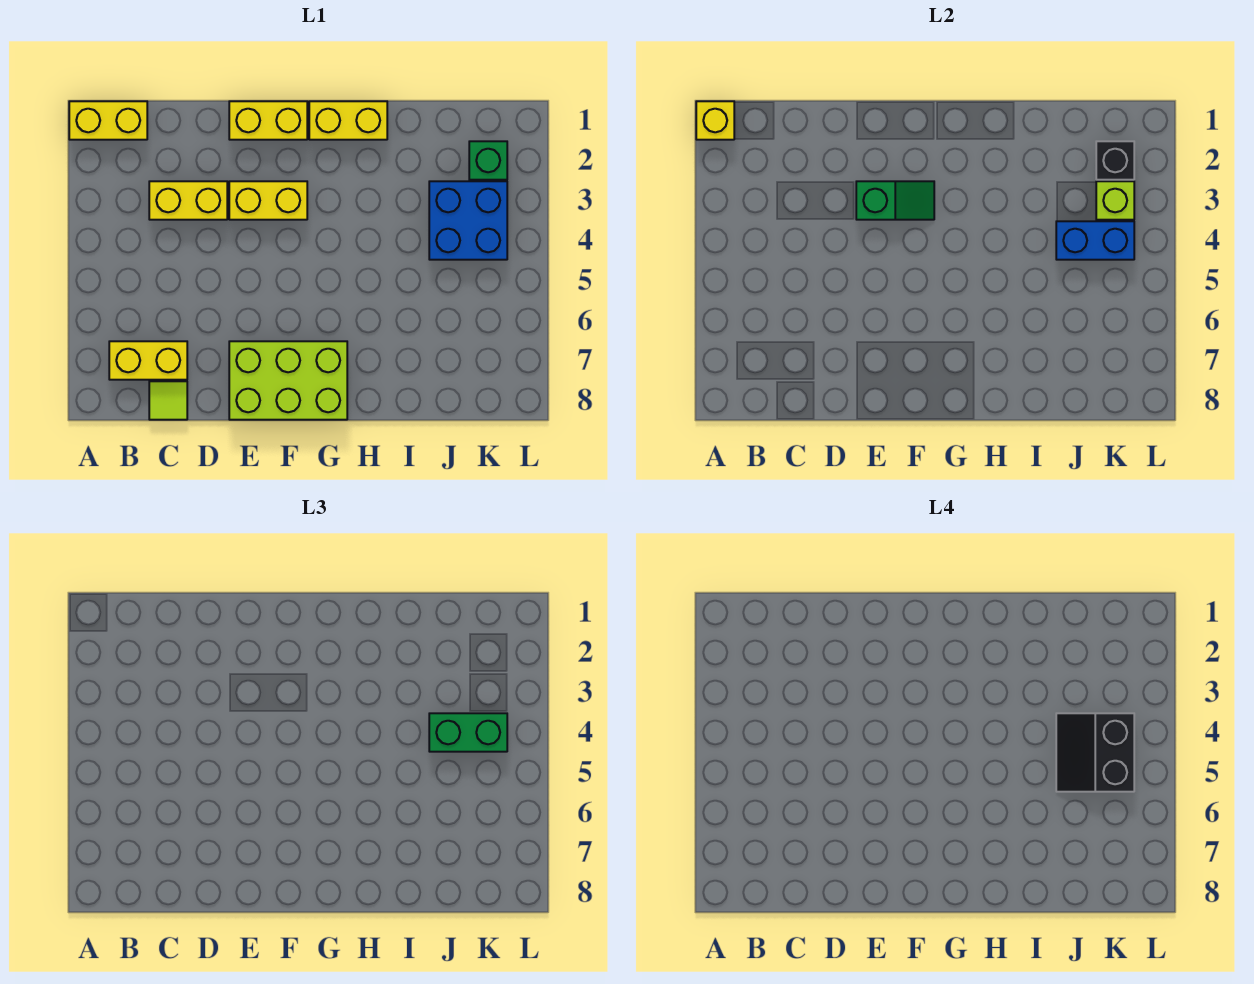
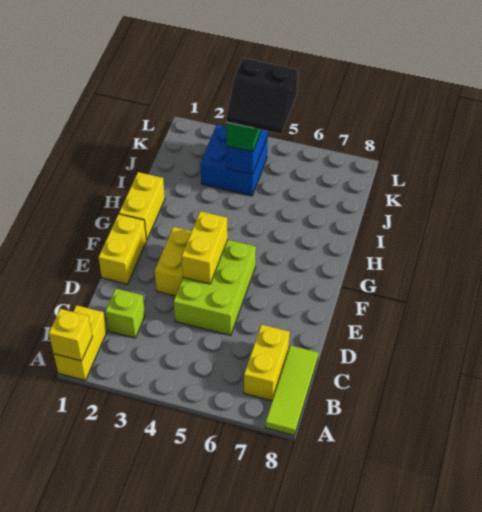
yellow 1x2 brick [149,181,227,220] -> yellow 1x2 brick moved to [182,211,228,284]
lime 1x1 tile [149,381,187,420] -> lime 1x3 tile [265,345,318,435]
green 1x2 slope [856,181,934,220] -> none
lime 2x3 brick [229,341,347,420] -> lime 2x3 brick moved to [174,240,256,335]
green 1x1 brick [469,141,507,180] -> none
black 1x1 brick [1096,141,1134,180] -> none
lime 1x1 brick [1096,181,1134,220] -> lime 1x1 brick moved to [106,289,145,338]

